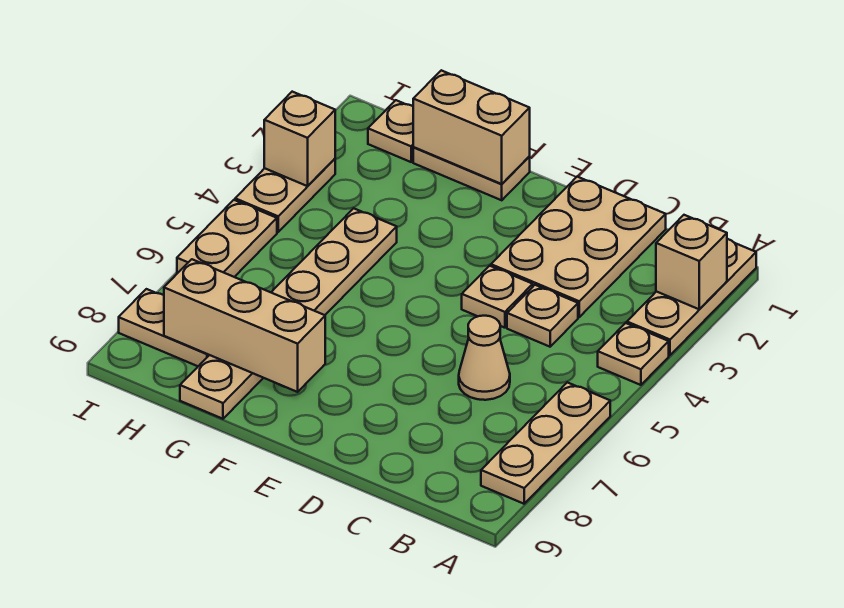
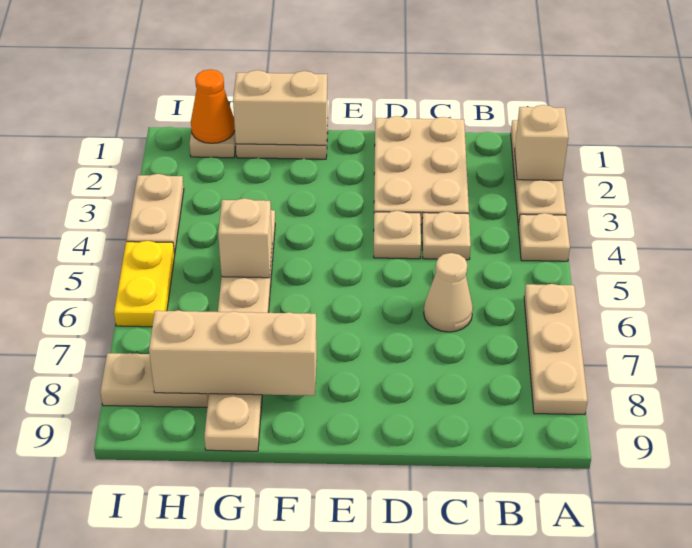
none -> orange 1x1 cone [191,69,235,143]
tan 1x1 brick [264,92,335,186] -> tan 1x1 brick moved to [218,198,272,278]
tan 1x2 plate [177,200,277,277] -> yellow 1x2 plate [114,241,175,327]

